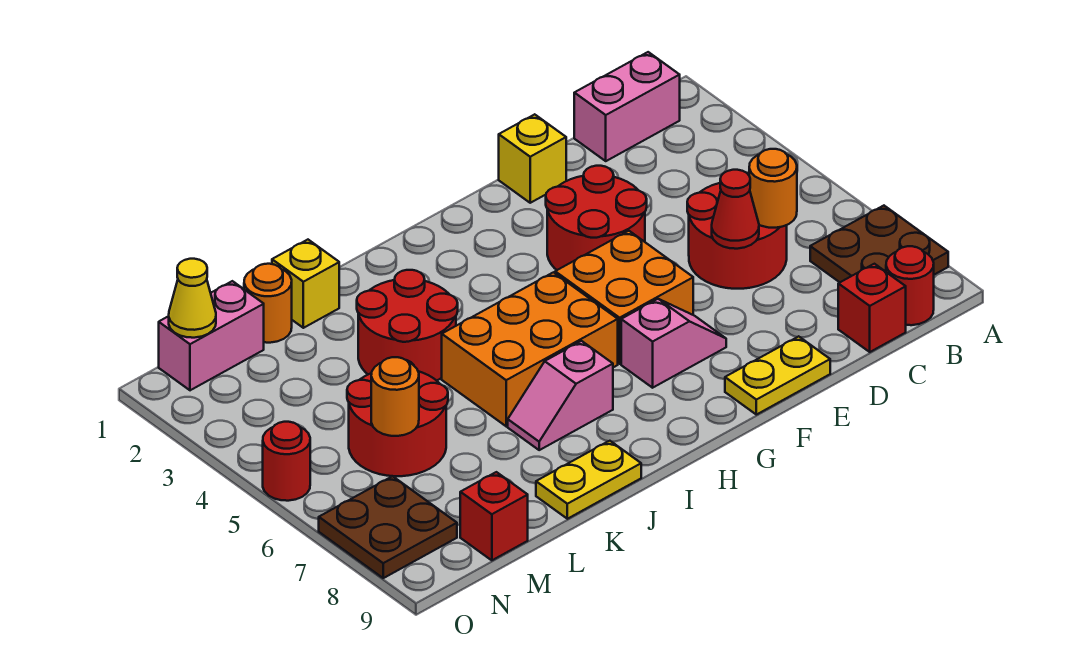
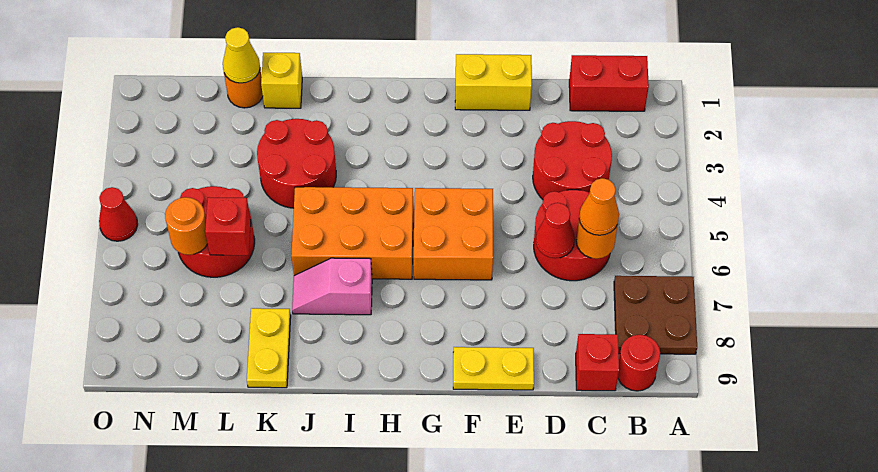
pink 1x2 brick [574,52,680,161] -> red 1x2 brick [569,55,649,111]
none -> orange 1x1 cone [579,178,619,235]
yellow 1x1 brick [499,114,566,203] -> yellow 1x2 brick [455,54,532,110]
red 2x2 round brick [546,166,647,270] -> red 2x2 round brick moved to [533,121,612,199]
pink 1x2 slope [621,299,726,388] -> none
yellow 1x2 plate [536,441,641,519] -> yellow 1x2 plate turned to [247,308,291,388]
pink 1x2 brick [159,281,264,390] -> none
red 1x1 brick [460,472,528,560] -> red 1x1 brick moved to [205,197,251,255]
yellow 1x1 cone [169,259,216,338] -> yellow 1x1 cone moved to [223,27,260,83]
brown 2x2 plate [319,476,457,578] -> none
red 1x1 round brick [263,422,310,501] -> red 1x1 cone [99,187,138,241]

